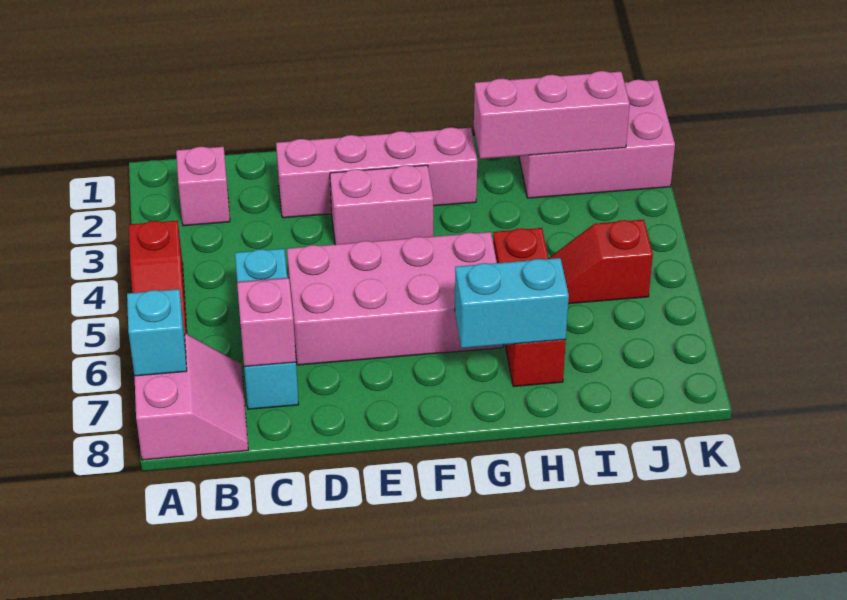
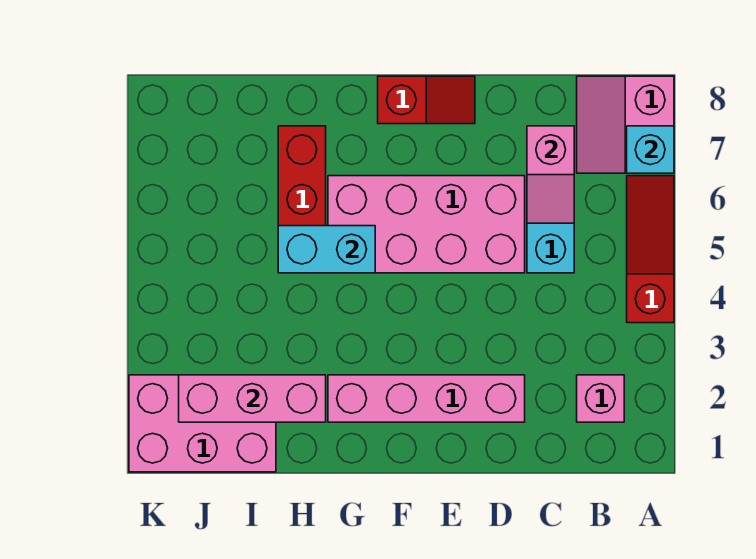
pink 1x2 brick [330,165,433,244] -> none
cyan 1x2 brick [455,258,569,348] -> cyan 1x2 brick moved to [278,226,375,273]
red 1x2 slope [549,220,653,304] -> red 1x2 slope moved to [378,76,475,124]

